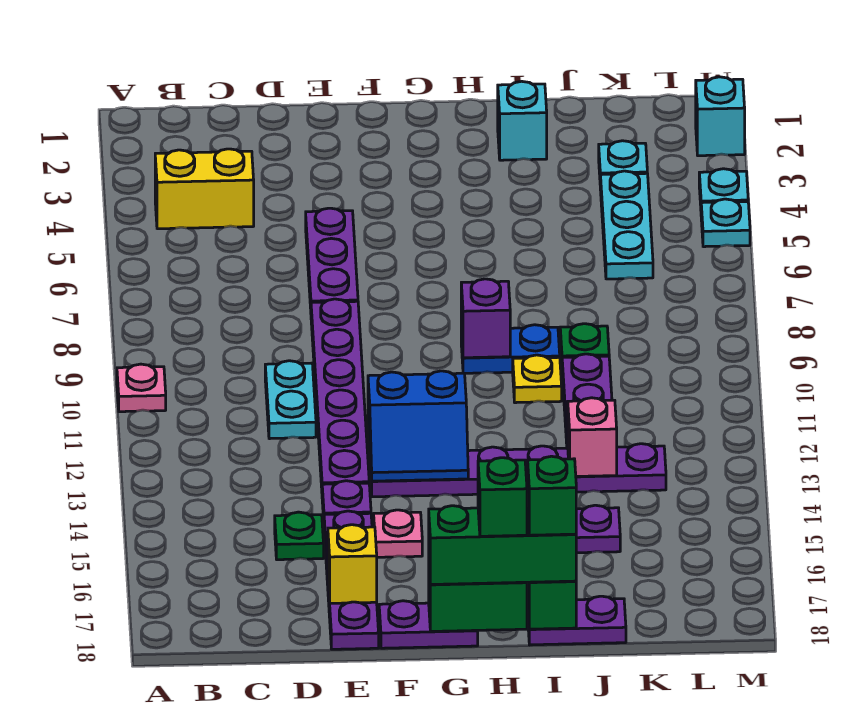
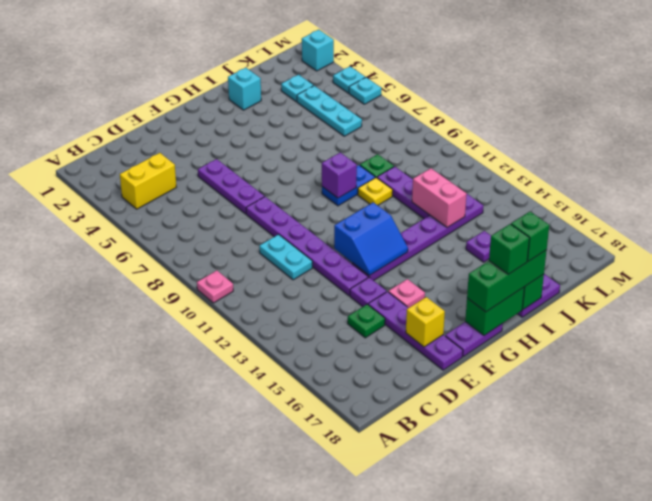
pink 1x1 brick [568,398,617,476] -> pink 1x2 brick [412,168,467,227]

